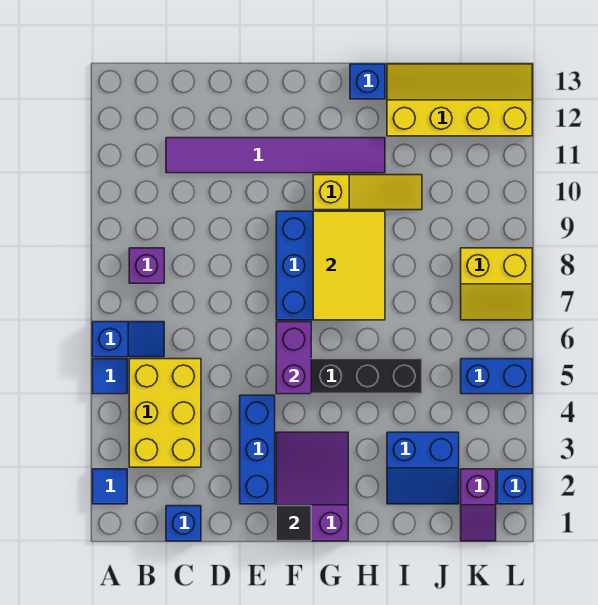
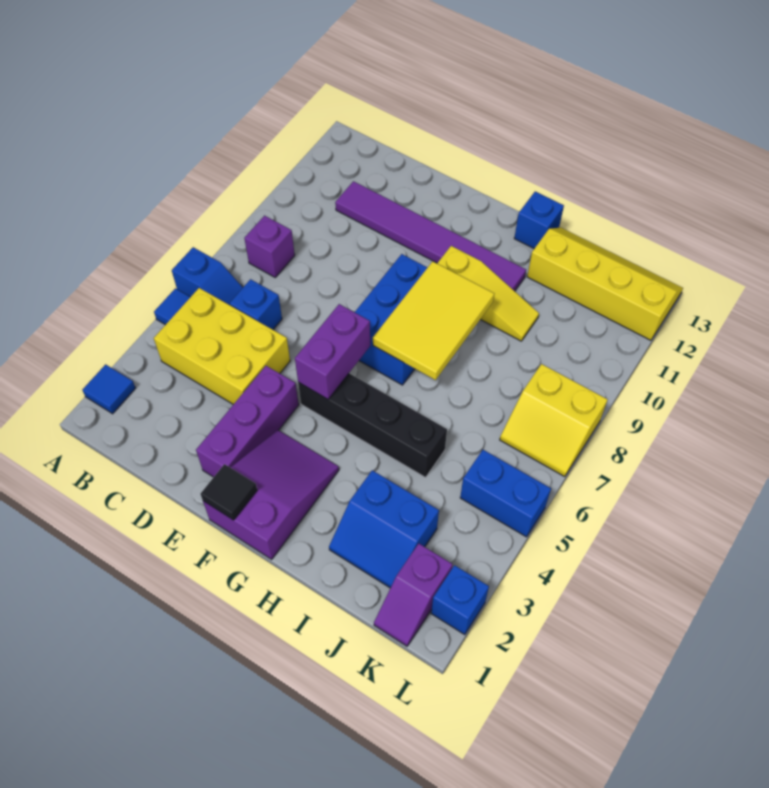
yellow 2x3 brick [129,359,201,467] -> yellow 2x3 brick turned to [154,288,290,404]
blue 1x1 brick [166,506,201,541] -> blue 1x1 brick moved to [230,279,282,330]
blue 1x3 brick [240,395,275,504] -> purple 1x3 brick [196,366,299,477]

